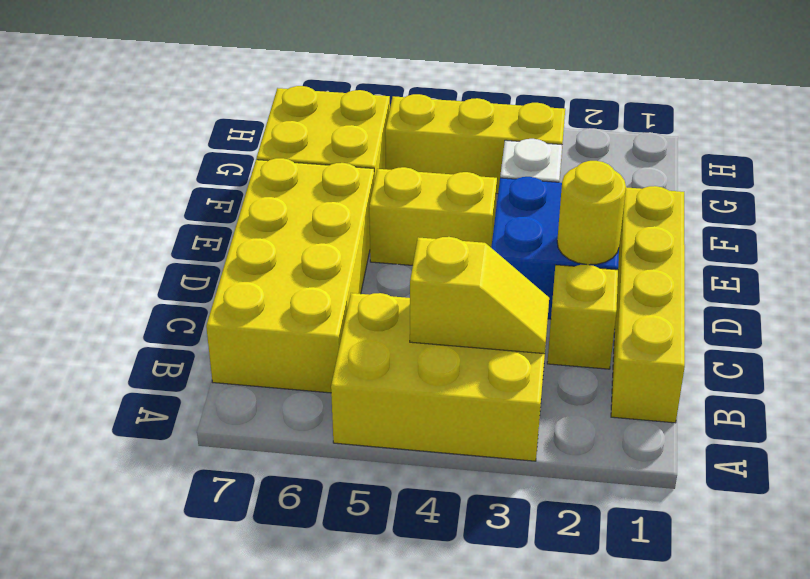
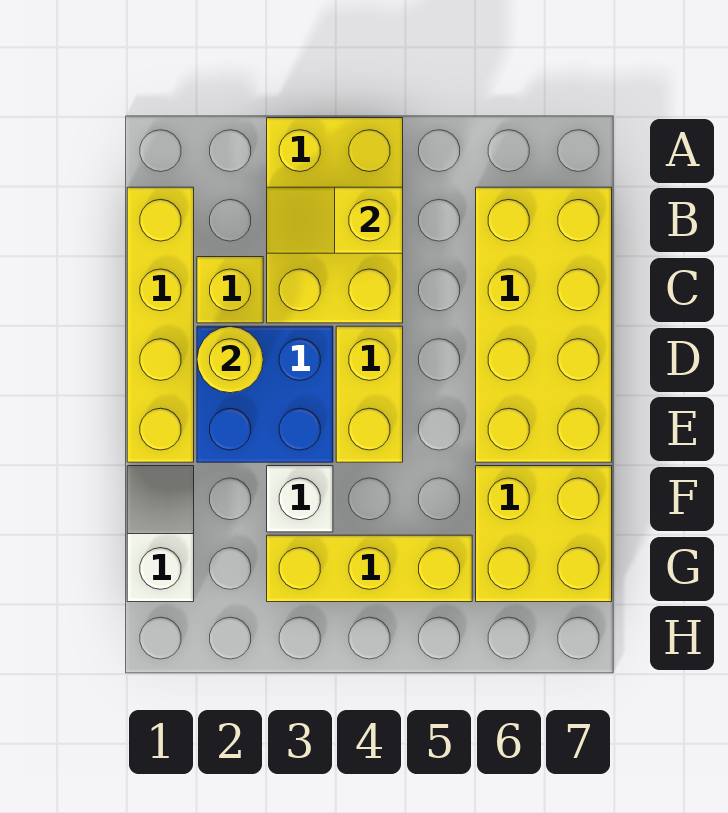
yellow 2x3 brick [331,293,547,461] -> yellow 2x3 brick turned to [267,118,403,323]
yellow 1x2 brick [369,167,497,265] -> yellow 1x2 brick turned to [336,326,403,462]
none -> white 1x2 slope [127,466,194,602]

